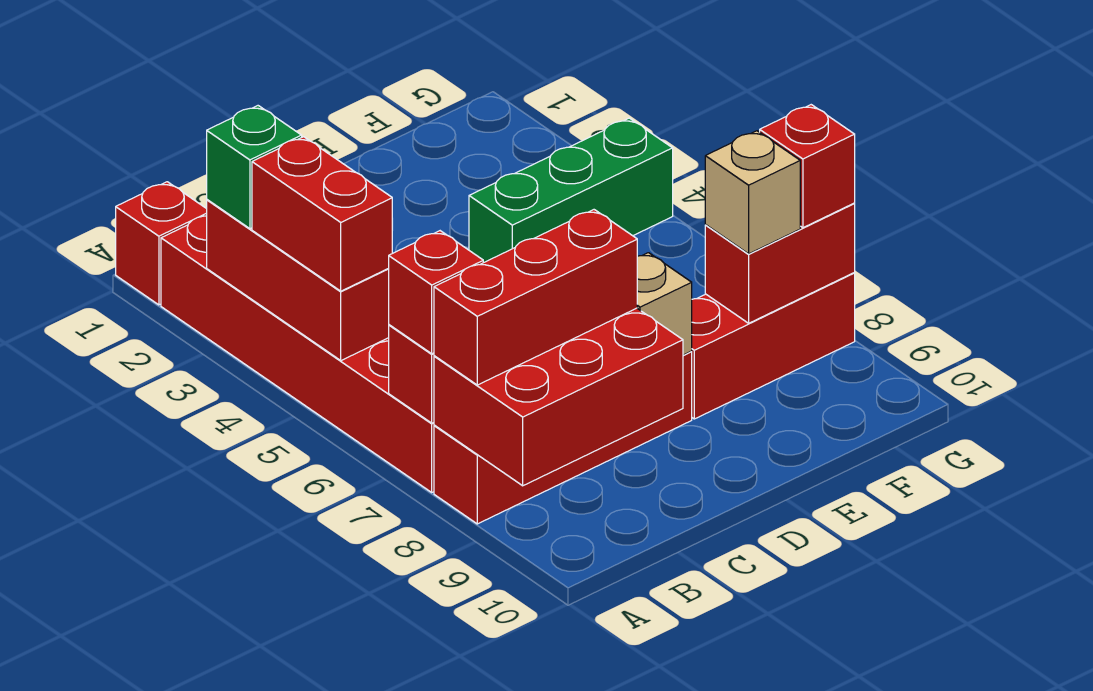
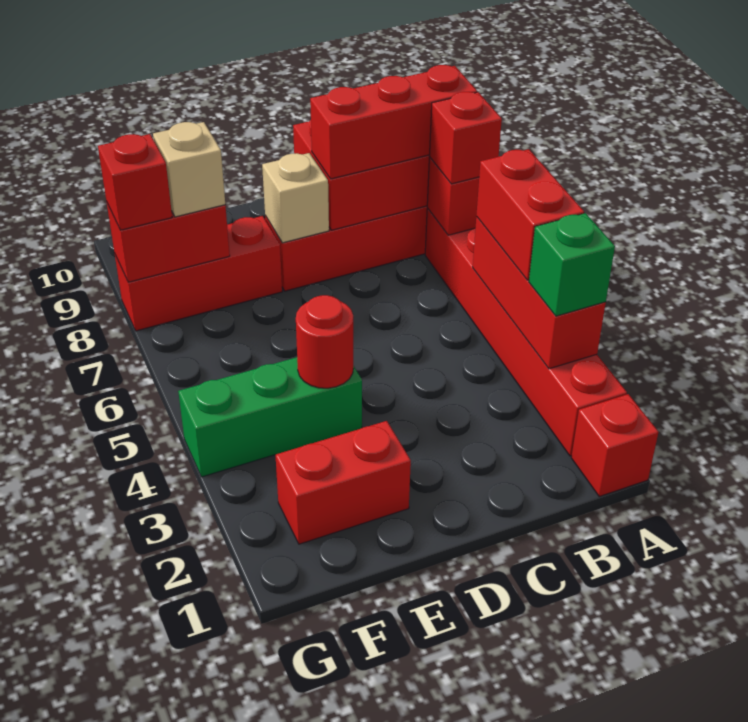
none -> red 1x2 brick [275,421,411,544]
none -> red 1x1 round brick [296,295,353,388]

